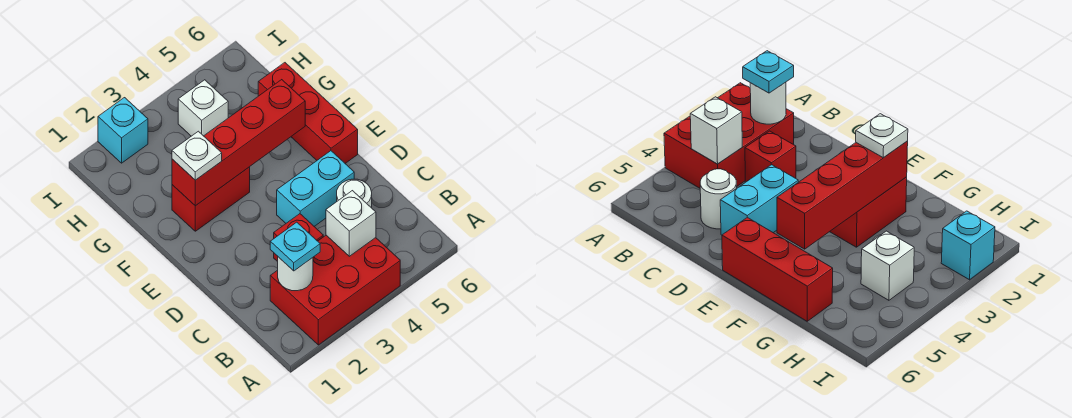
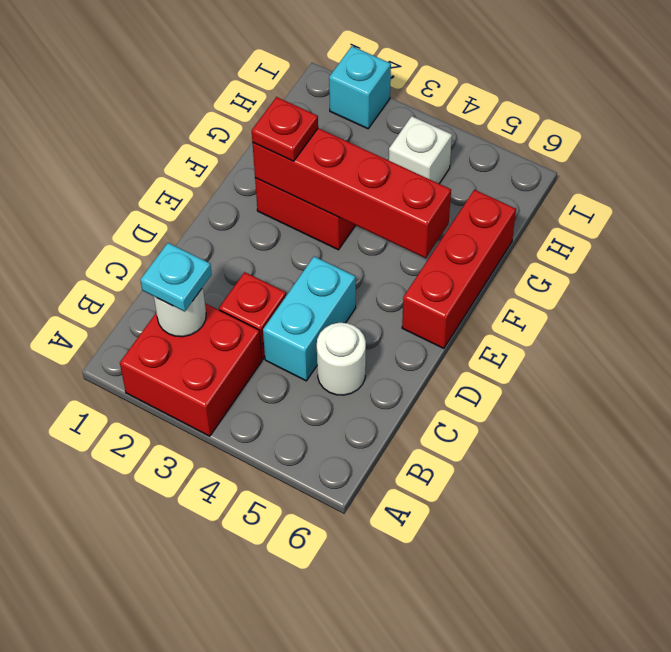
red 2x3 brick [270,235,400,345] -> red 2x2 brick [120,303,262,436]
white 1x1 brick [326,191,376,256] -> none
cyan 1x2 brick [277,151,354,226] -> cyan 1x2 brick turned to [263,257,356,381]
white 1x1 plate [172,131,222,180] -> red 1x1 plate [252,97,318,161]

